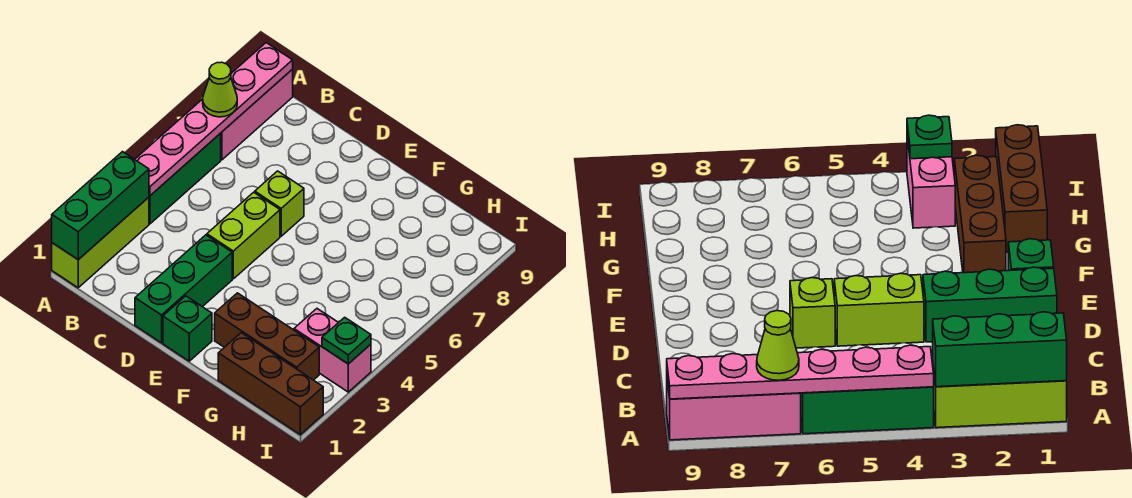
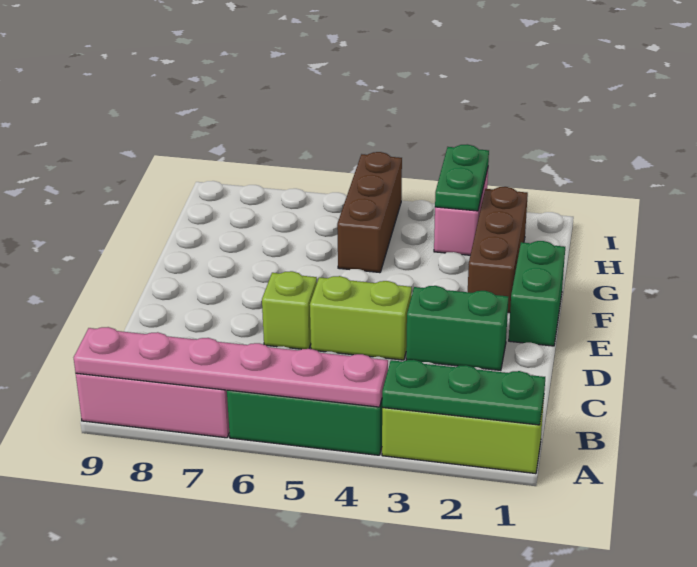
green 1x3 brick [52,152,149,260] -> green 1x3 plate [382,360,545,425]
lime 1x1 cone [203,62,237,117] -> none
green 1x3 brick [135,235,232,343] -> green 1x2 brick [406,286,508,370]
green 1x1 brick [163,296,212,361] -> green 1x2 brick [509,241,565,346]
brown 1x3 brick [218,333,323,435] -> brown 1x3 brick moved to [337,152,402,273]
green 1x1 plate [322,317,371,364] -> green 1x2 plate [435,144,489,211]

